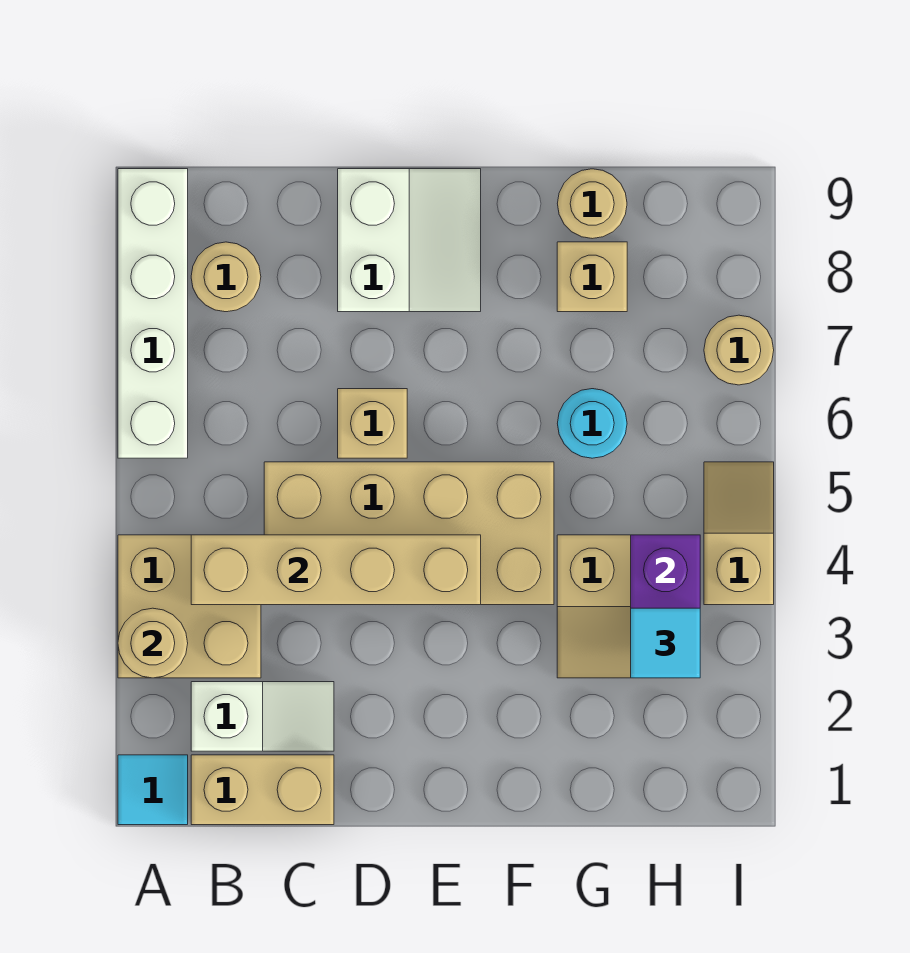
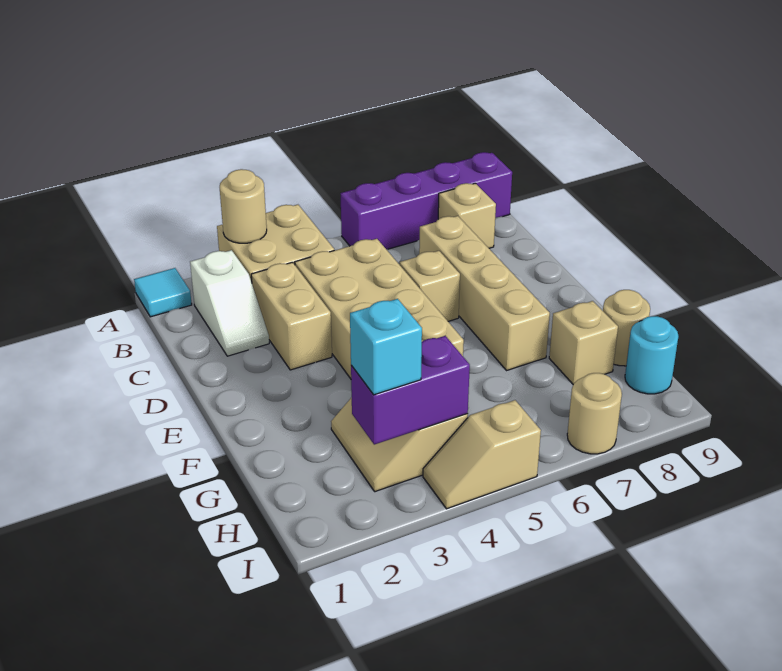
white 1x4 brick [118,169,188,458] -> purple 1x4 brick [340,152,512,249]
tan 1x2 brick [191,755,334,825] -> tan 1x2 brick moved to [251,262,332,370]
tan 1x4 brick [191,535,481,605] -> tan 1x4 brick moved to [419,216,550,370]
tan 1x1 round brick [191,242,261,312] -> tan 1x1 brick [438,183,496,248]
white 2x2 slope [338,169,481,312] -> none
cyan 1x1 round brick [557,389,627,458] -> cyan 1x1 round brick moved to [625,316,678,394]
cyan 1x1 tile [631,608,700,678] -> cyan 1x1 brick [350,299,422,395]
tan 1x2 slope [704,462,774,605] -> tan 1x2 slope turned to [423,400,541,509]

